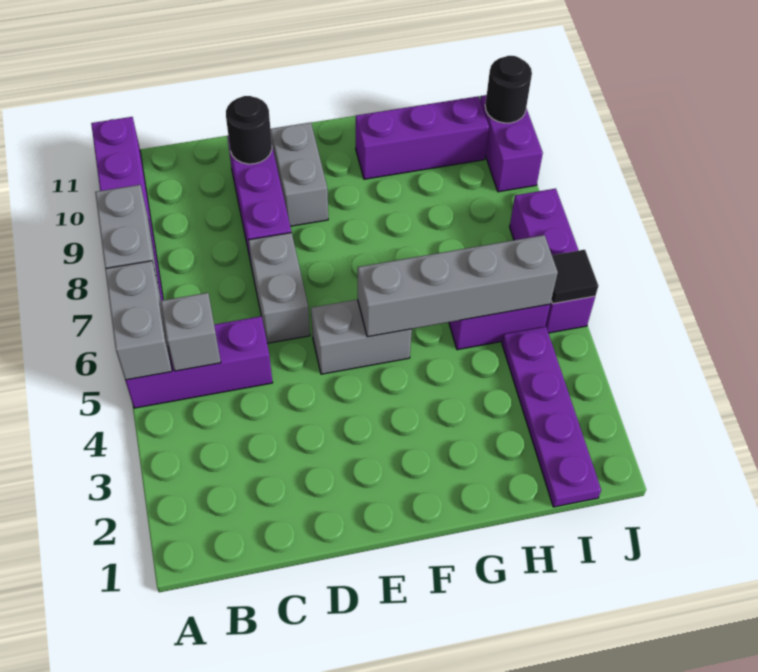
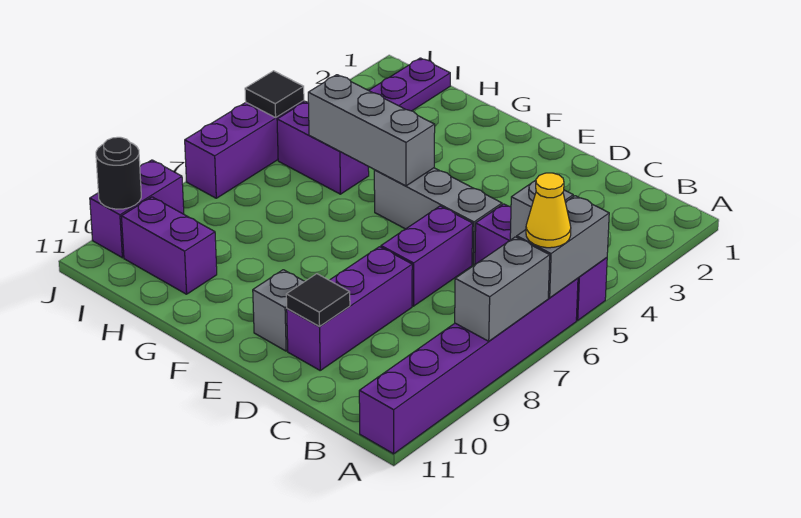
none -> yellow 1x1 cone [526,173,571,248]
grey 1x2 brick [248,233,310,343] -> purple 1x2 brick [381,206,473,306]
black 1x1 round brick [226,96,272,164] -> black 1x1 tile [286,274,350,326]
grey 1x2 brick [311,300,412,374] -> grey 1x3 brick [374,168,502,265]
grey 1x2 brick [271,123,328,226] -> grey 1x1 brick [253,270,305,351]
grey 1x4 brick [358,235,558,337] -> grey 1x3 brick [308,75,435,186]
purple 1x3 brick [356,96,489,179] -> purple 1x2 brick [121,197,217,294]

